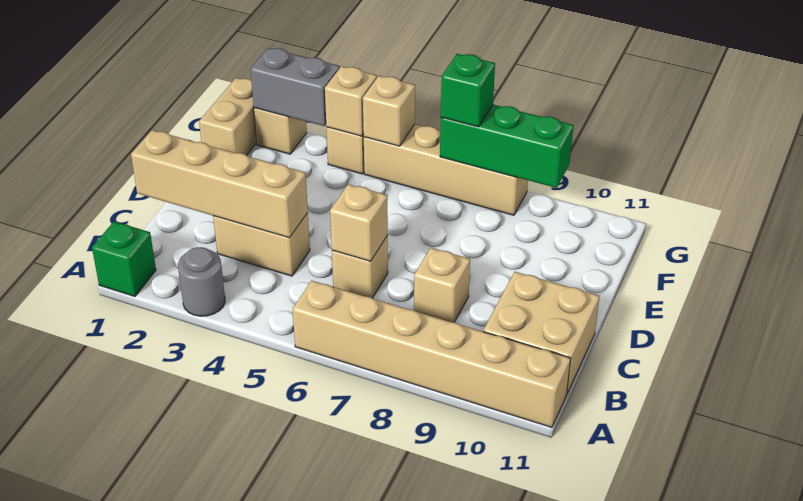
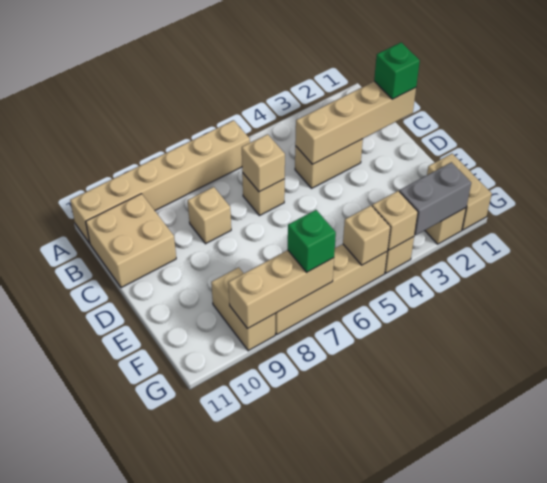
green 1x1 brick [92,221,156,296] -> green 1x1 brick moved to [374,42,420,99]
grey 1x1 round brick [178,247,225,316] -> none
none -> tan 1x2 brick [211,267,275,351]
green 1x3 brick [440,105,573,188] -> tan 1x3 brick [228,250,334,329]

